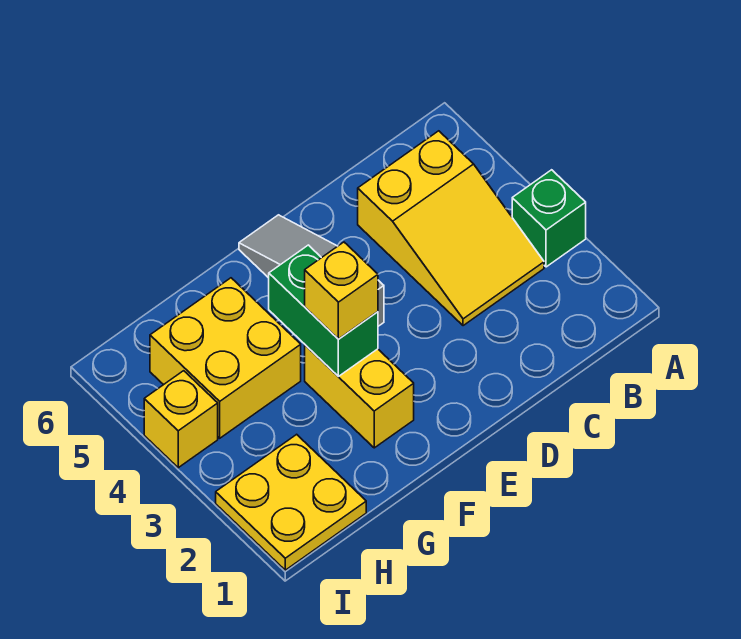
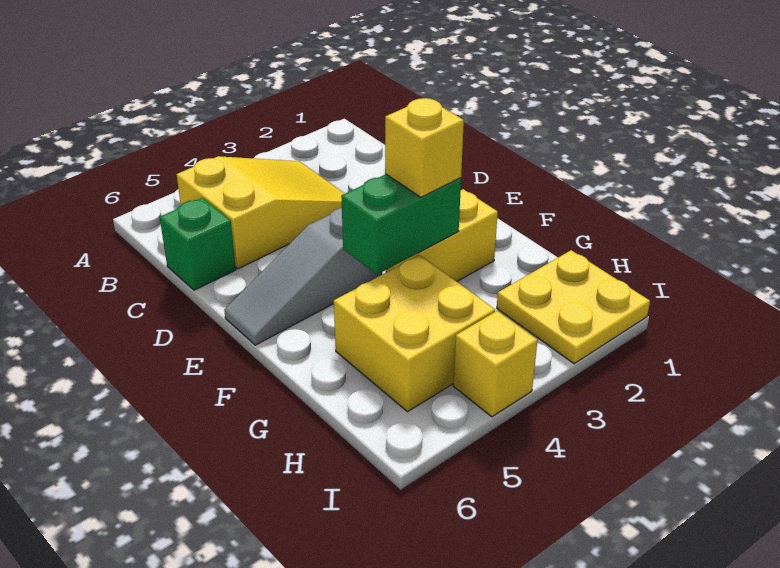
green 1x1 brick [512,170,586,267] -> green 1x1 brick moved to [160,198,236,290]

